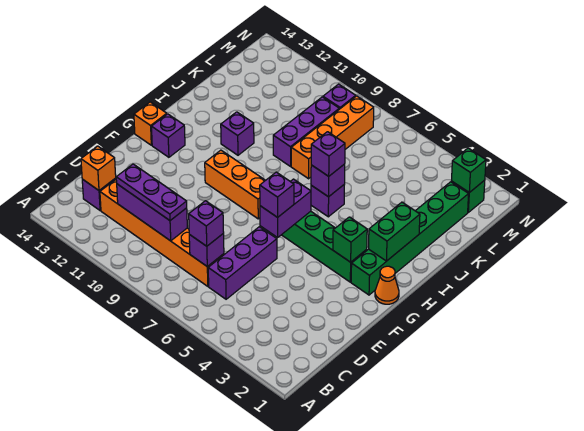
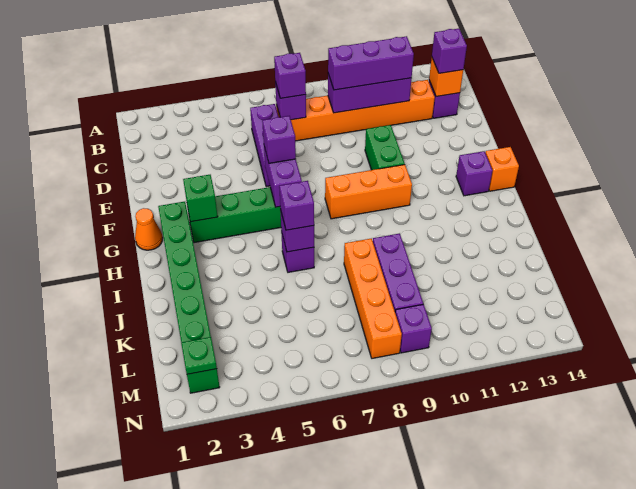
purple 1x3 plate [116,164,187,220] -> purple 1x3 brick [328,36,414,90]
green 1x2 brick [369,202,420,261] -> green 1x2 brick moved to [365,125,405,170]
purple 1x1 brick [221,112,254,155] -> purple 1x1 brick moved to [432,29,467,73]
green 1x1 brick [452,148,486,193] -> green 1x1 plate [181,337,217,374]

